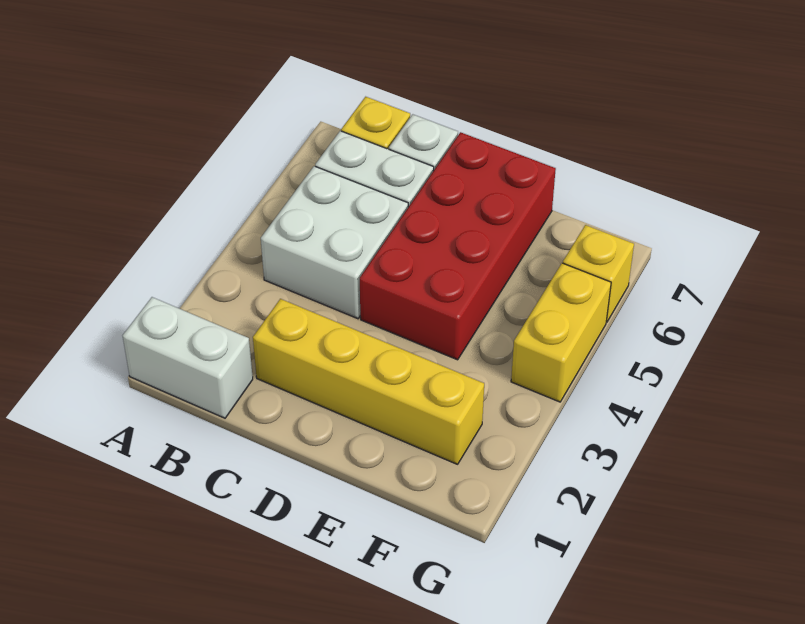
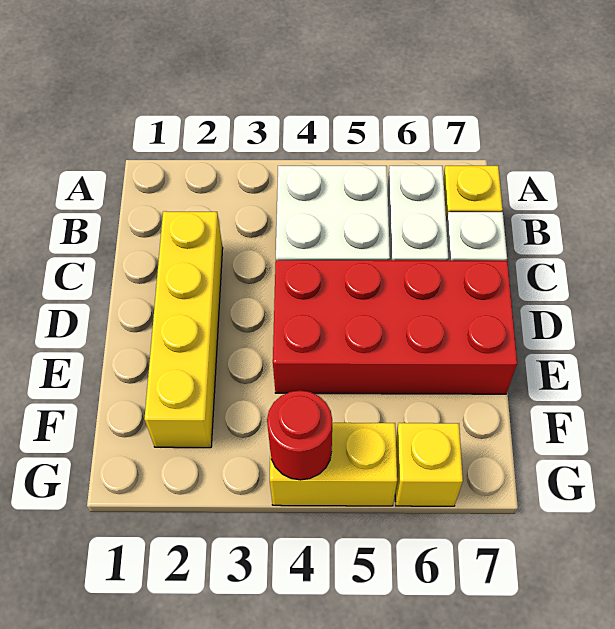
white 1x2 brick [122,297,253,418] -> none
none -> red 1x1 round brick [267,391,332,480]

